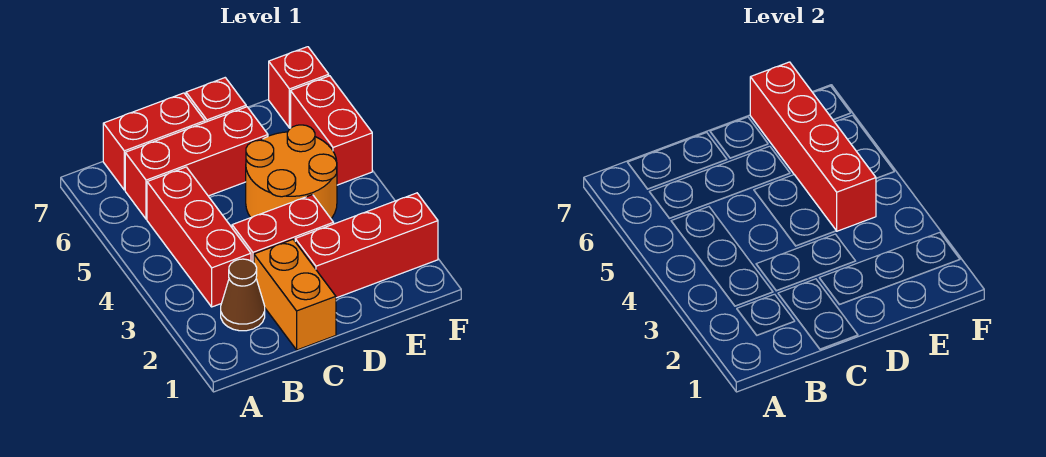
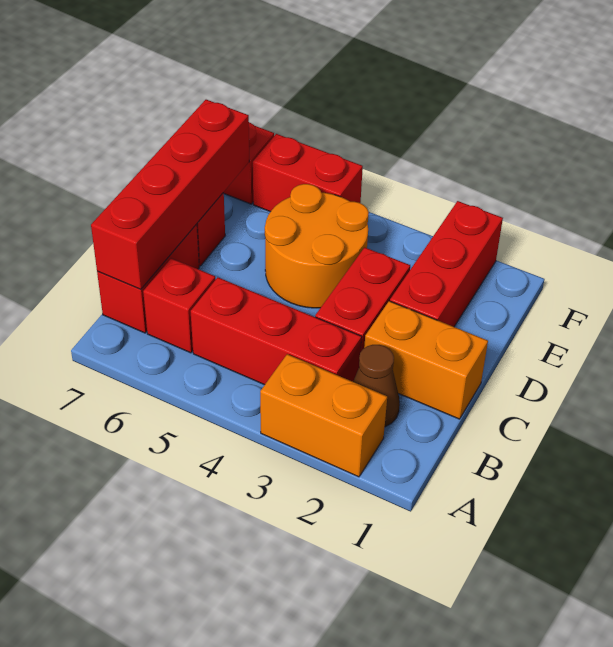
none -> orange 1x2 brick [260,354,387,477]
red 1x3 brick [125,107,268,219] -> red 1x1 brick [143,258,216,353]
red 1x4 brick [750,62,876,231] -> red 1x4 brick turned to [91,100,249,290]

